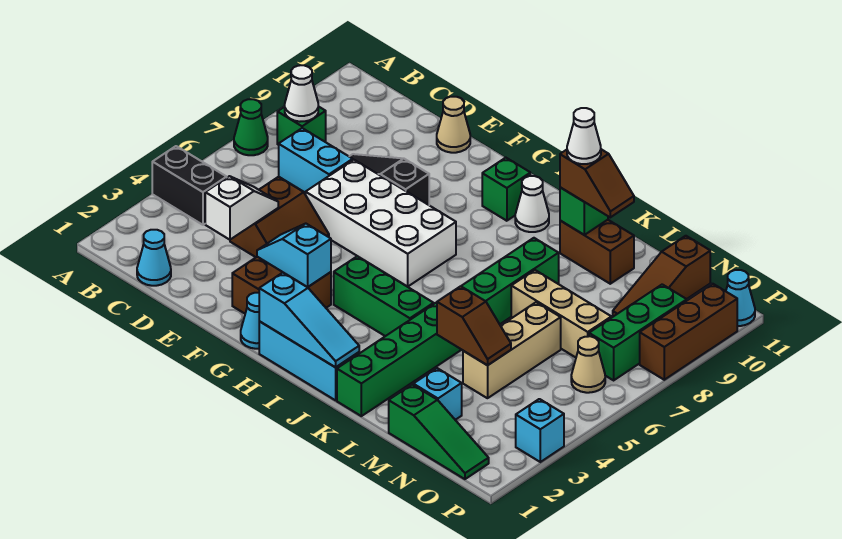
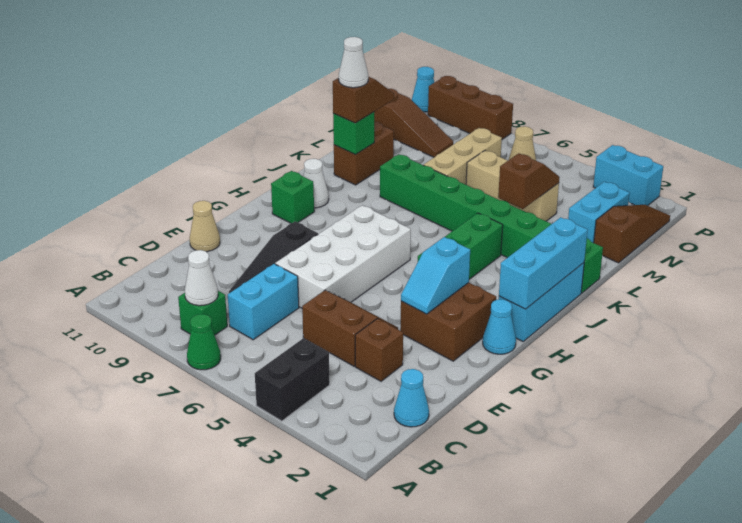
none -> brown 1x1 brick [355,319,403,381]
white 1x2 slope [205,176,278,240] -> none
cyan 1x3 slope [259,273,359,367] -> cyan 1x3 brick [499,217,588,309]
green 1x3 slope [389,385,489,479] -> brown 1x3 slope [594,205,670,263]
cyan 1x1 brick [413,368,462,420] -> cyan 1x2 brick [568,182,629,243]
green 1x3 brick [589,284,687,380] -> none
cyan 1x1 brick [516,399,564,462] -> cyan 1x2 brick [593,145,663,206]

